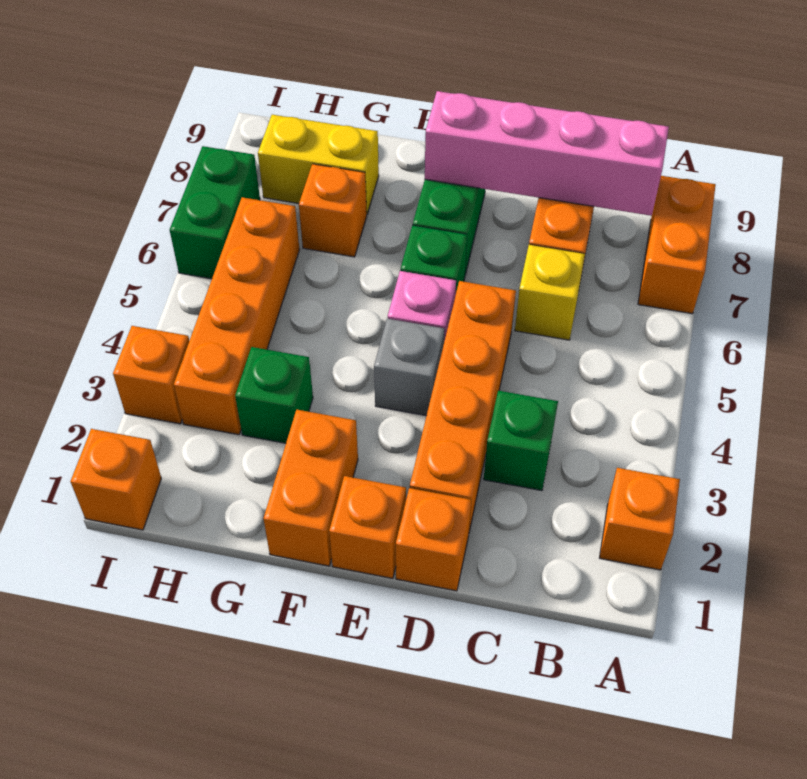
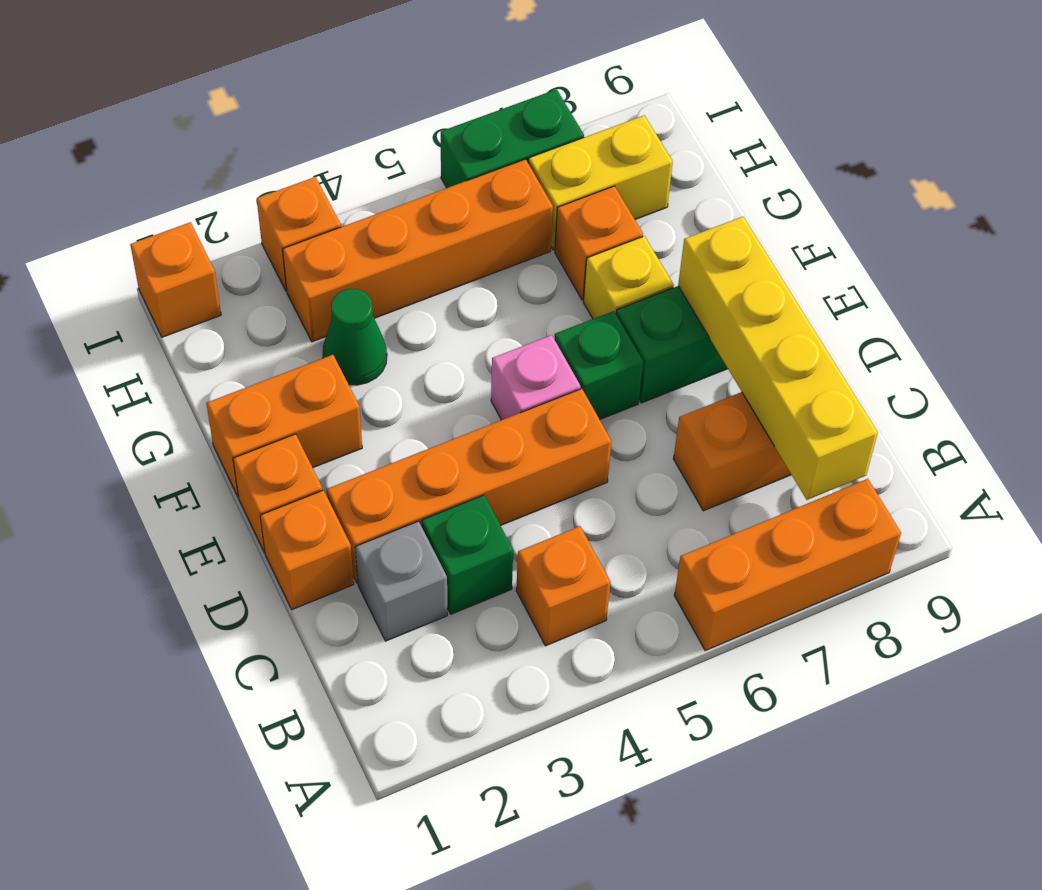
orange 1x1 brick [600,468,680,570] -> orange 1x1 brick moved to [516,526,610,646]
orange 1x2 brick [638,176,716,314] -> orange 1x3 brick [674,479,901,650]
pink 1x4 brick [425,91,669,216] -> yellow 1x4 brick [678,217,878,500]
yellow 1x1 brick [515,245,585,340] -> yellow 1x1 brick moved to [583,236,674,319]
grey 1x1 brick [374,319,445,416] -> grey 1x1 brick moved to [355,521,447,641]
green 1x1 brick [235,347,313,443] -> green 1x1 cone [322,289,387,385]
yellow 1x2 brick [258,115,379,214] -> yellow 1x2 brick turned to [528,115,673,250]

